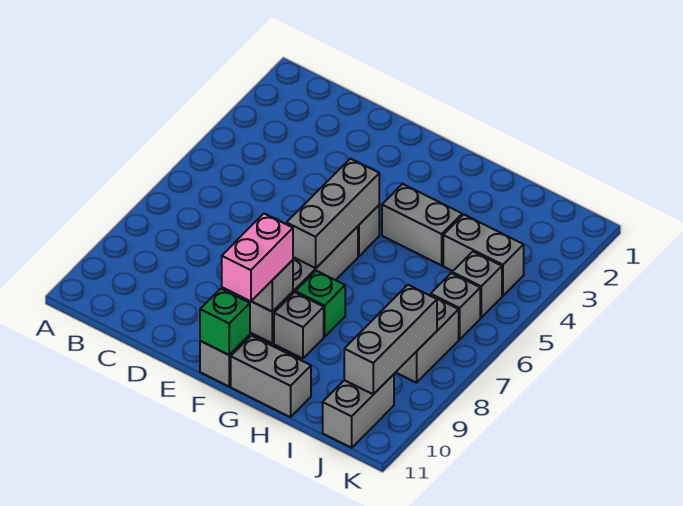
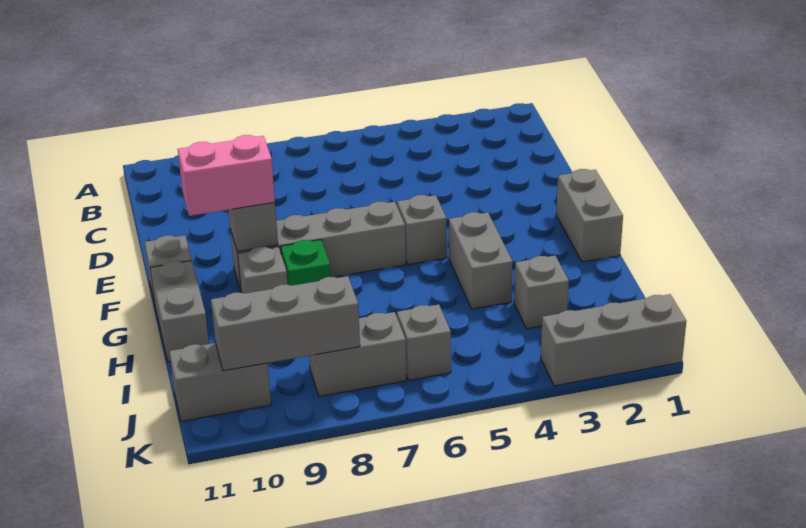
grey 1x3 brick [287,159,379,268] -> grey 1x3 brick moved to [541,294,686,386]
green 1x1 brick [200,289,250,355] -> none
grey 1x2 brick [443,215,524,296] -> grey 1x2 brick moved to [556,169,623,262]
grey 1x1 brick [452,252,502,318] -> grey 1x1 brick moved to [514,256,569,329]

